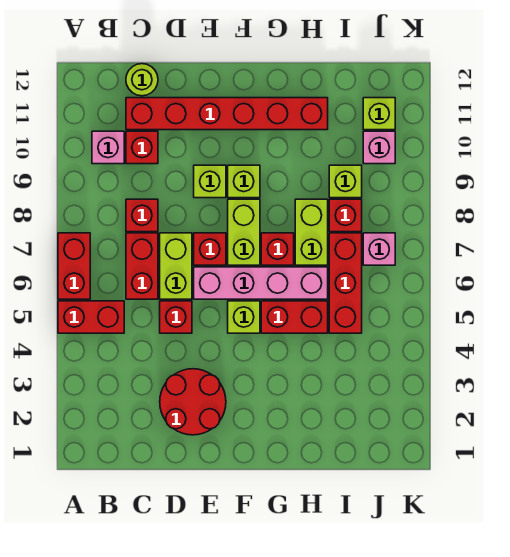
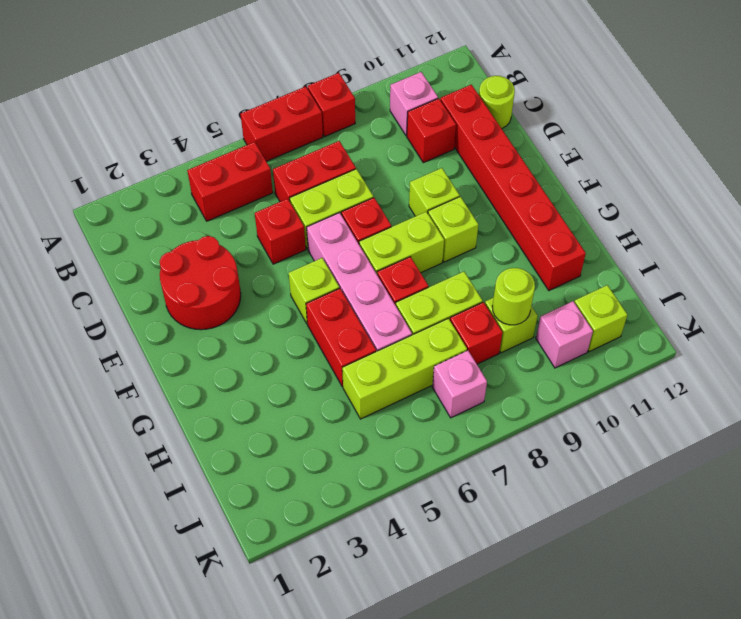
red 1x2 brick [58,301,124,333] -> red 1x2 brick turned to [187,142,273,221]
red 1x1 brick [126,199,158,232] -> red 1x1 brick moved to [308,73,355,137]
red 1x3 brick [329,233,362,333] -> lime 1x3 brick [342,318,467,419]
none -> lime 1x1 round brick [492,268,535,325]

